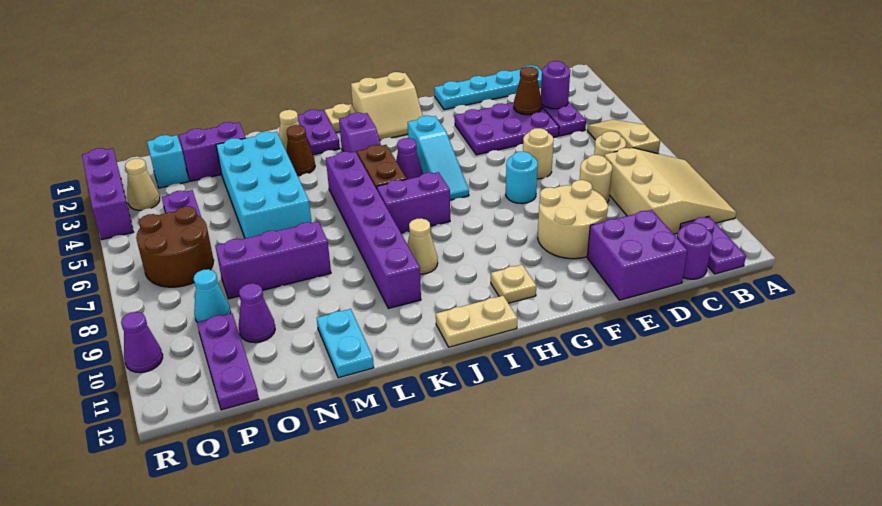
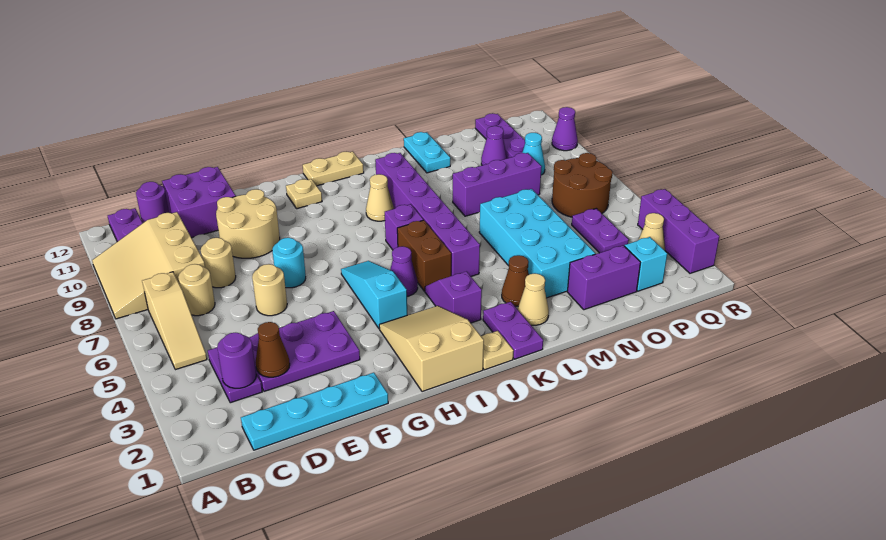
tan 2x2 slope [351,72,423,140] -> tan 2x3 slope [379,306,484,392]
purple 1x2 brick [377,172,450,233] -> purple 1x1 brick [385,204,423,250]

